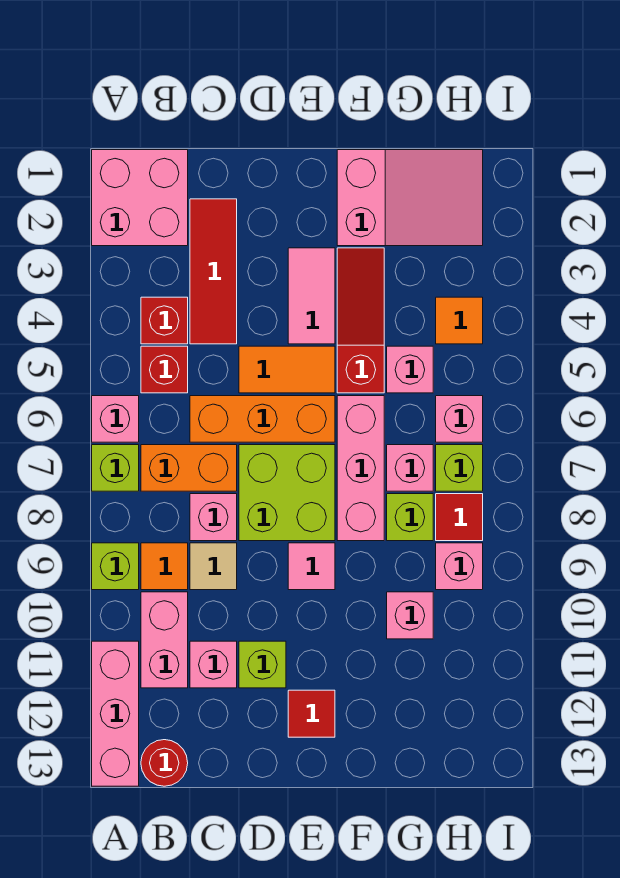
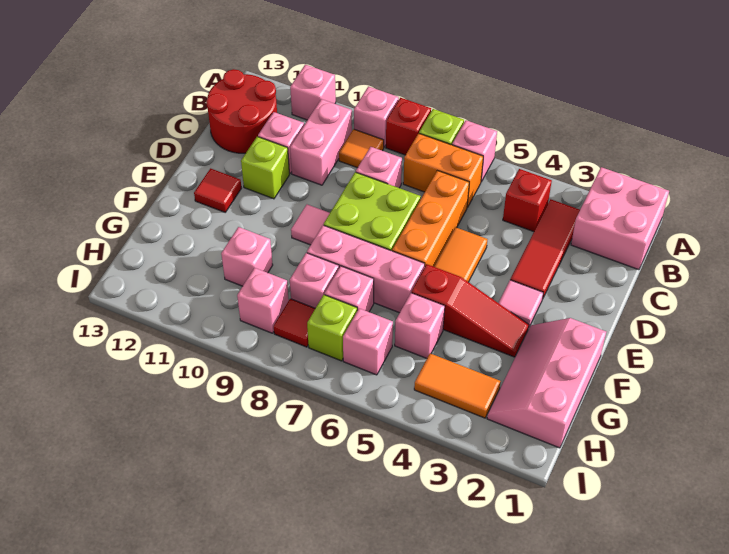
lime 1x1 brick [92,543,139,590] -> pink 1x1 brick [354,86,399,147]
pink 1x3 brick [92,641,139,786] -> pink 1x1 brick [290,65,336,120]
red 1x1 brick [141,346,188,393] -> red 1x1 brick moved to [386,98,431,155]
orange 1x2 brick [141,445,237,491] -> orange 1x2 brick turned to [403,133,483,208]
pink 1x2 brick [141,592,188,688] -> pink 1x2 brick turned to [290,99,352,185]
red 1x1 round brick [141,740,188,786] -> red 2x2 round brick [206,69,277,153]
red 1x3 tile [190,199,237,344] -> red 1x3 tile turned to [510,199,580,299]
tan 1x1 tile [190,543,237,590] -> none
pink 1x2 tile [288,248,335,344] -> pink 1x1 tile [498,280,543,326]
pink 2x3 slope [337,150,483,246] -> pink 2x3 slope turned to [487,318,606,448]
lime 1x1 brick [387,494,433,541] -> pink 1x1 brick [290,253,339,308]
orange 1x1 tile [436,297,483,344] -> orange 1x2 tile [414,353,501,418]

